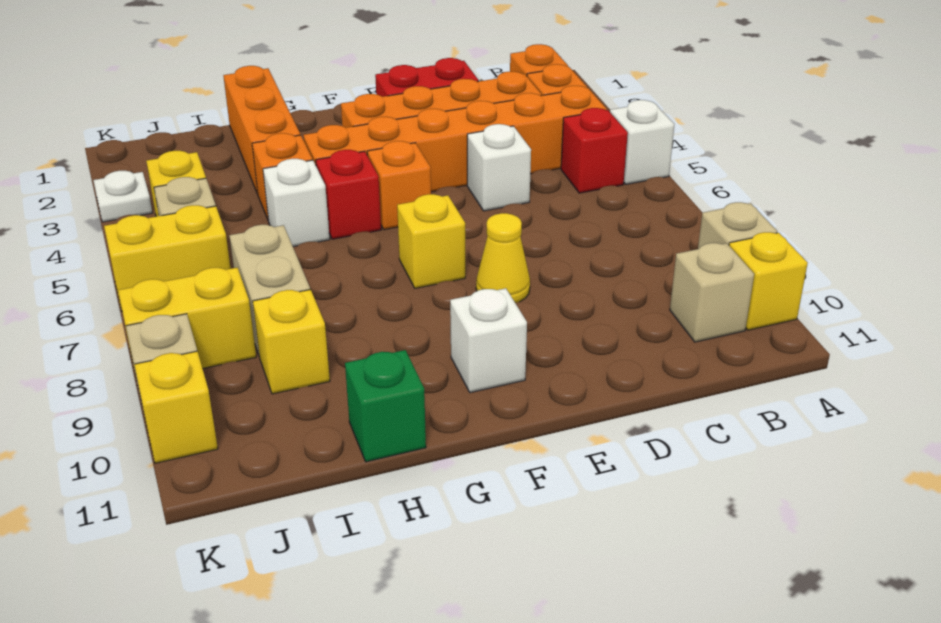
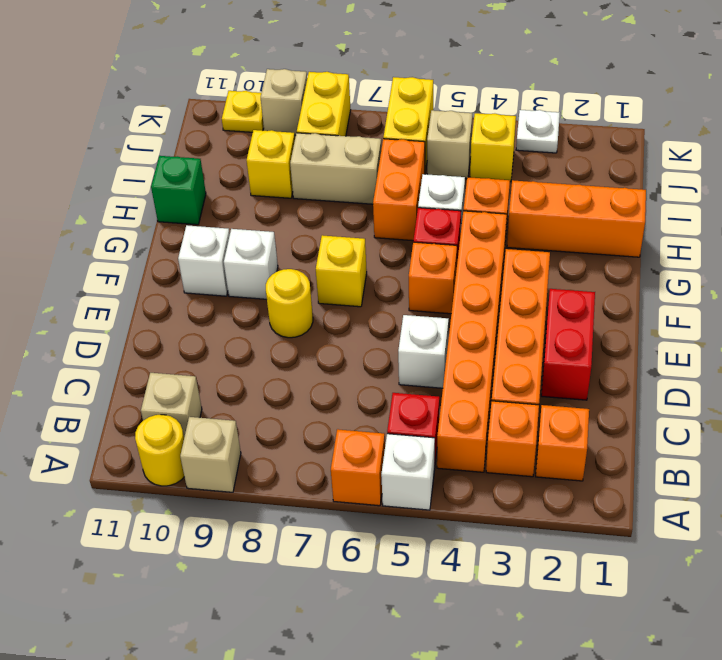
none -> orange 1x1 brick [331,429,385,506]
yellow 1x1 brick [729,232,808,330] -> yellow 1x1 round brick [135,415,184,486]
yellow 1x1 cone [476,213,530,303] -> yellow 1x1 round brick [266,269,313,338]
none -> white 1x1 brick [224,229,278,299]
none -> orange 1x2 brick [373,139,425,241]
yellow 1x1 brick [134,351,218,463] -> yellow 1x1 plate [222,91,264,132]

